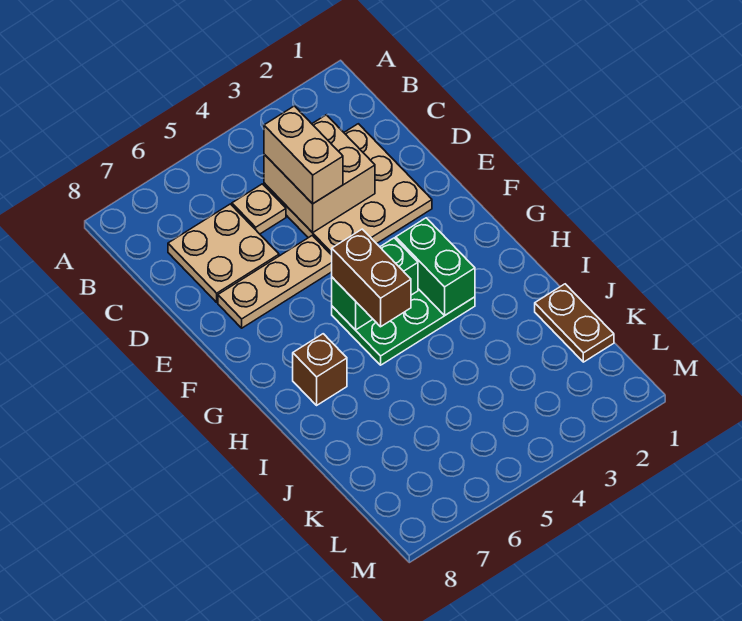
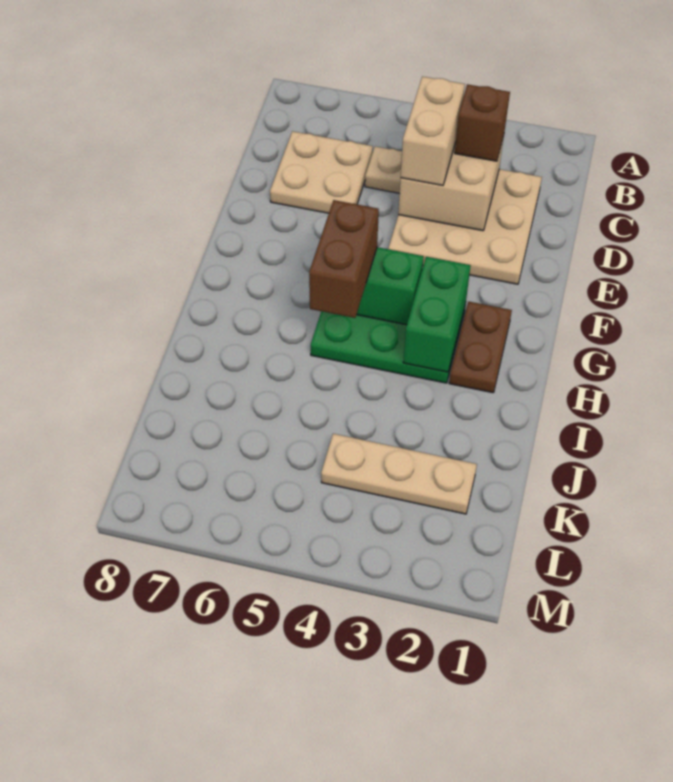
tan 1x3 plate [218,235,332,328] -> tan 1x3 plate moved to [321,434,477,514]
brown 1x1 brick [293,334,347,405] -> brown 1x1 brick moved to [455,84,510,161]
brown 1x2 plate [535,284,614,362] -> brown 1x2 plate moved to [449,302,512,393]

